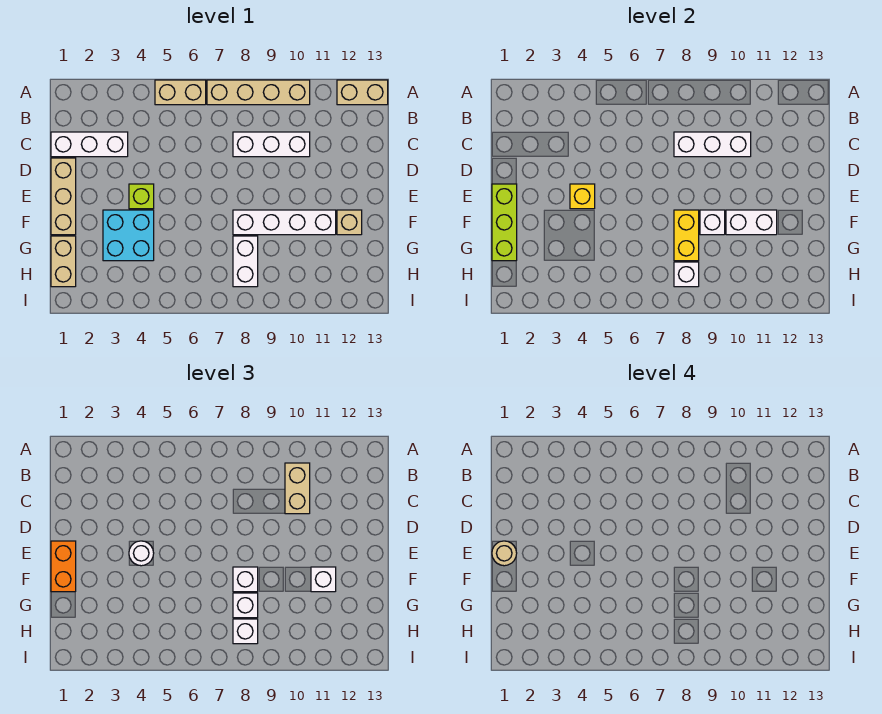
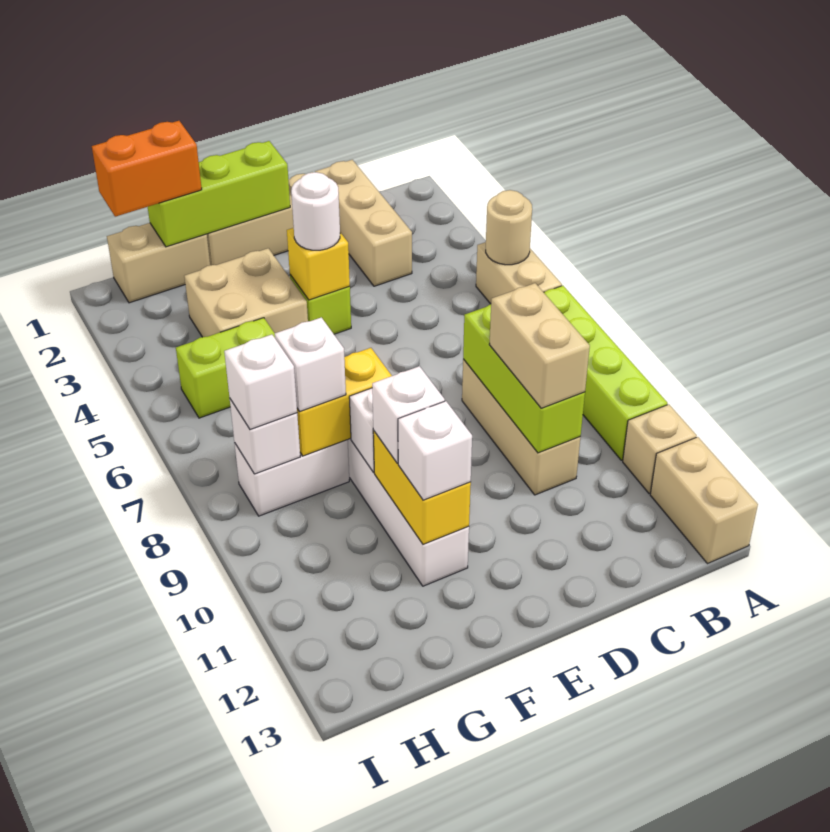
tan 1x4 brick [207,80,310,105] -> lime 1x4 brick [544,286,668,460]
tan 1x2 brick [285,463,310,514] -> tan 1x2 brick turned to [489,283,590,408]
white 1x3 brick [51,132,128,157] -> tan 1x3 brick [315,160,412,286]
white 1x3 brick [233,132,310,157] -> tan 1x3 brick [462,359,580,495]
white 1x3 brick [674,132,751,157] -> lime 1x3 brick [463,304,585,453]
orange 1x2 brick [51,541,76,592] -> orange 1x2 brick moved to [92,121,202,217]
tan 1x1 round brick [492,541,517,566] -> tan 1x1 round brick moved to [486,190,532,265]
cyan 2x2 brick [103,210,154,261] -> tan 2x2 brick [184,248,308,337]
white 1x1 brick [233,567,258,592] -> white 1x1 brick moved to [372,366,445,463]
white 1x2 brick [726,210,777,235] -> yellow 1x2 brick [373,431,471,544]
tan 1x1 brick [337,210,362,235] -> tan 1x1 brick moved to [623,404,697,493]
none -> lime 1x2 brick [176,318,275,418]

